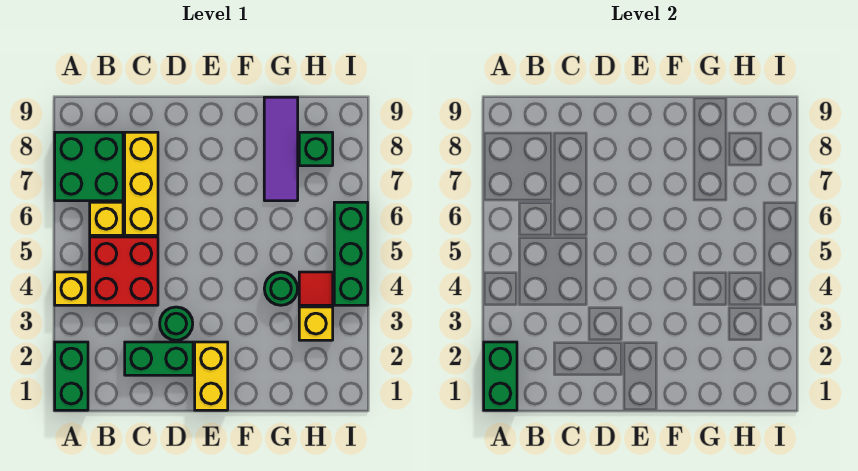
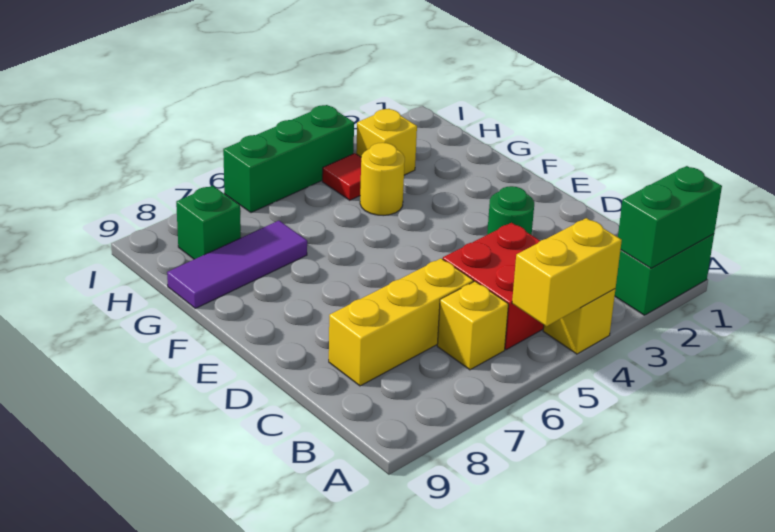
green 2x2 brick [55,132,123,201] -> none
green 1x2 brick [125,342,193,375] -> none
yellow 1x2 brick [195,342,228,410] -> yellow 1x2 brick moved to [512,218,622,326]
green 1x1 round brick [264,272,298,305] -> yellow 1x1 round brick [360,143,405,216]

